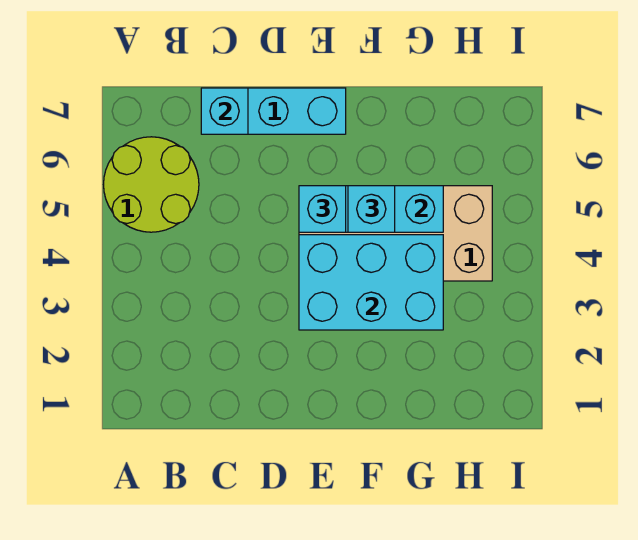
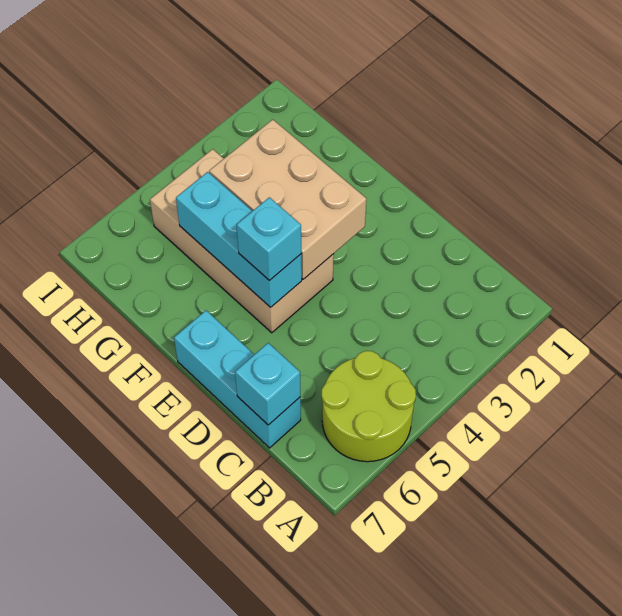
cyan 2x3 brick [299,235,443,330] -> tan 2x3 brick [209,119,366,279]
cyan 1x1 brick [348,186,395,232] -> none

